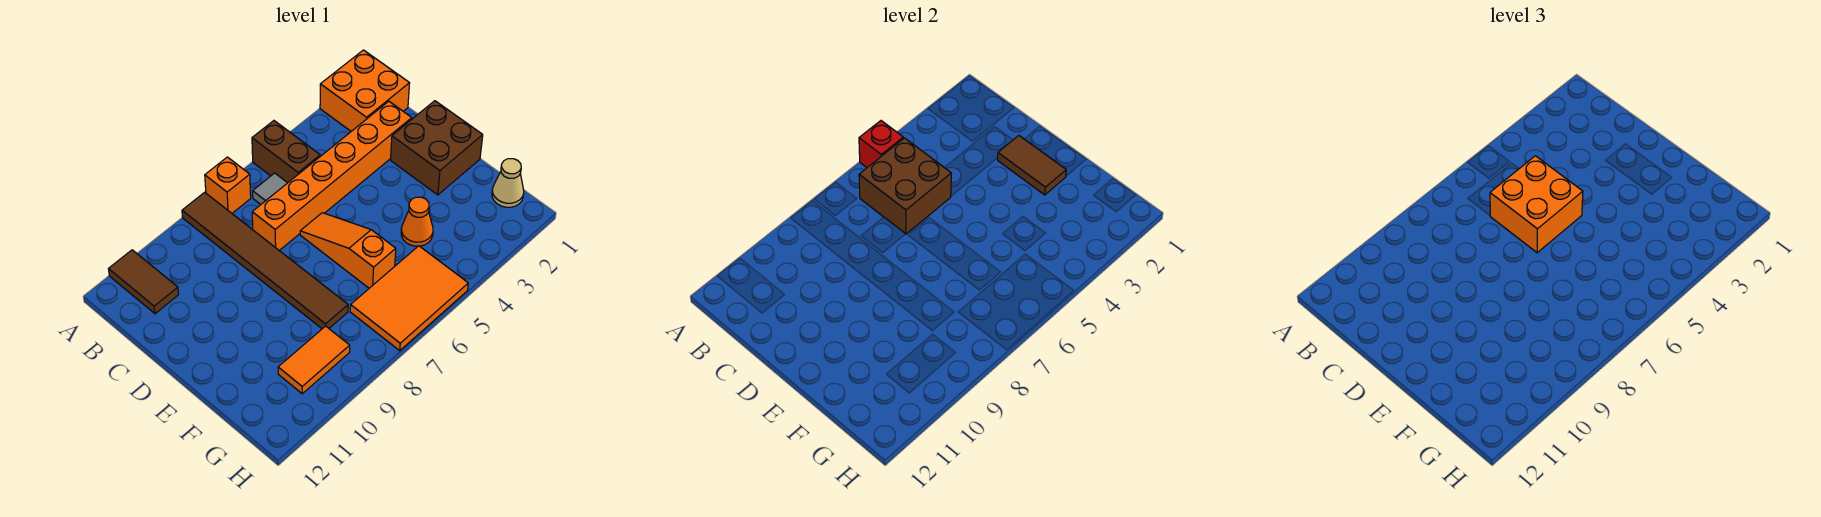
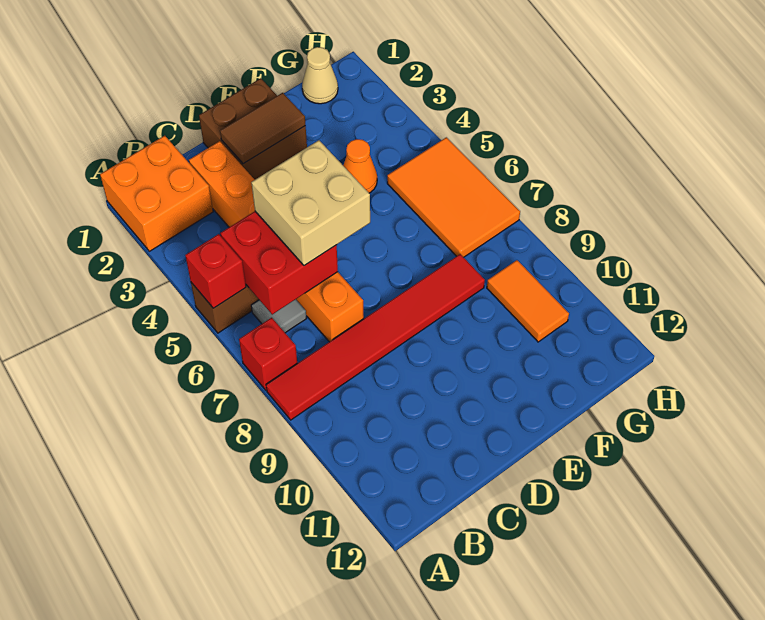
orange 1x1 brick [205,157,251,213] -> red 1x1 brick [239,318,297,390]
brown 1x6 tile [182,192,348,329] -> red 1x6 tile [266,254,485,420]
brown 1x2 tile [109,250,179,314] -> none
brown 2x2 brick [859,138,951,234] -> red 2x2 brick [221,211,338,315]
orange 2x2 brick [1490,156,1583,253] -> tan 2x2 brick [251,140,370,266]
orange 1x3 slope [300,213,396,288] -> none

